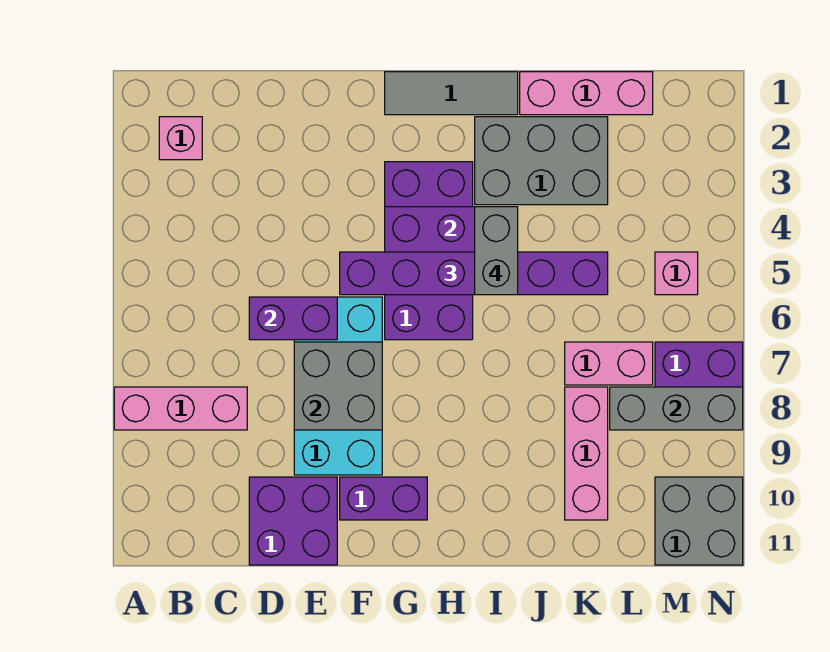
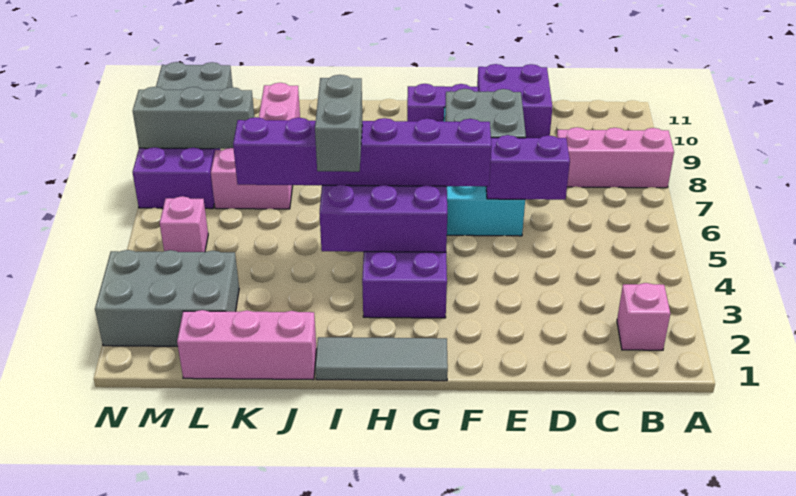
grey 2x3 brick [475,117,608,205] -> grey 2x3 brick moved to [95,250,239,346]

